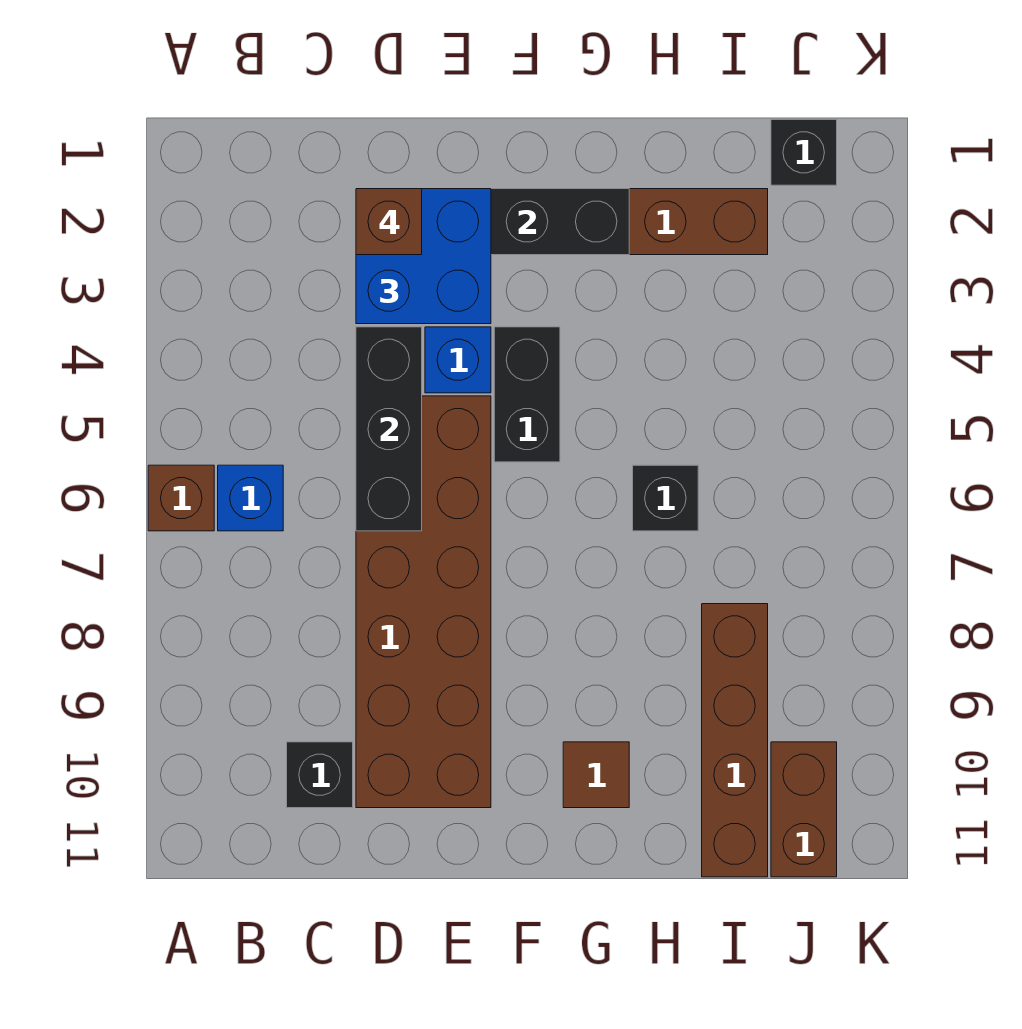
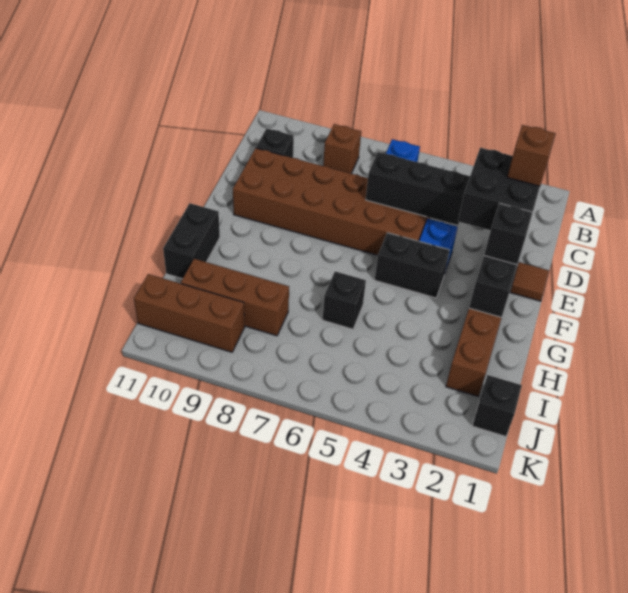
brown 1x1 brick [148,465,214,531] -> brown 1x1 brick moved to [323,124,361,173]
blue 2x2 brick [356,189,491,324] -> black 2x2 brick [458,148,540,230]
none -> black 1x1 brick [484,203,533,265]
brown 1x1 tile [563,742,629,808] -> brown 1x1 tile moved to [510,262,549,301]
none -> black 1x2 brick [163,203,220,279]
brown 1x4 brick [702,604,768,877] -> brown 1x3 brick [181,259,289,336]
brown 1x2 brick [771,742,837,877] -> brown 1x3 brick [134,274,245,352]

